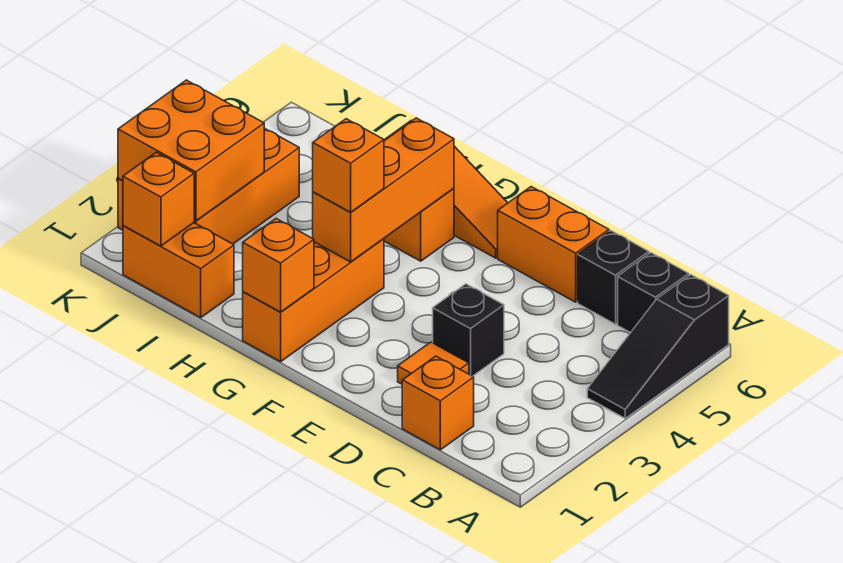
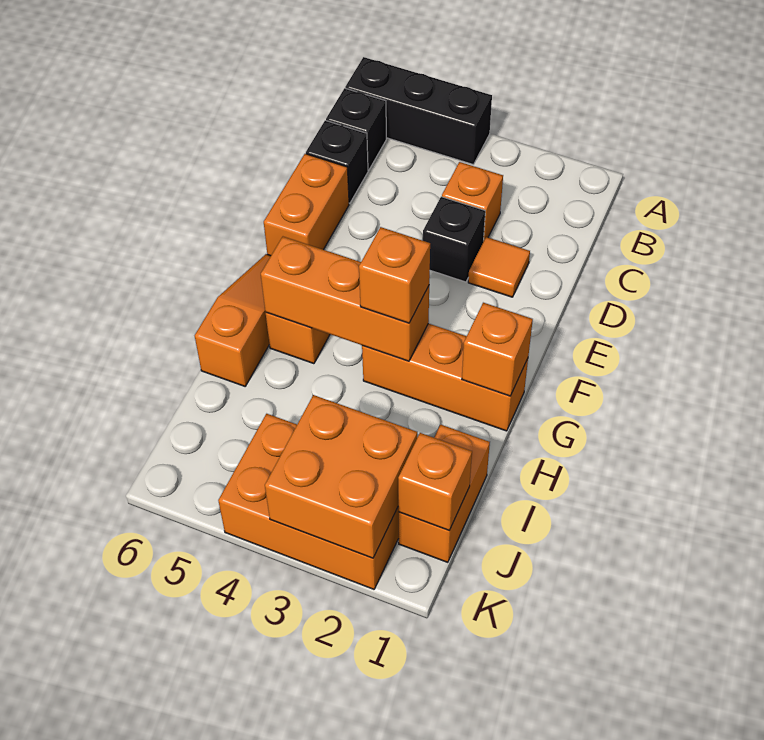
black 1x3 slope [587,275,729,418] -> black 1x3 brick [345,57,492,165]
orange 1x1 brick [402,356,474,450] -> orange 1x1 brick moved to [442,162,503,241]

